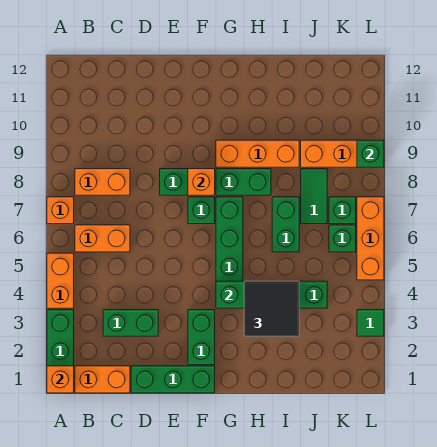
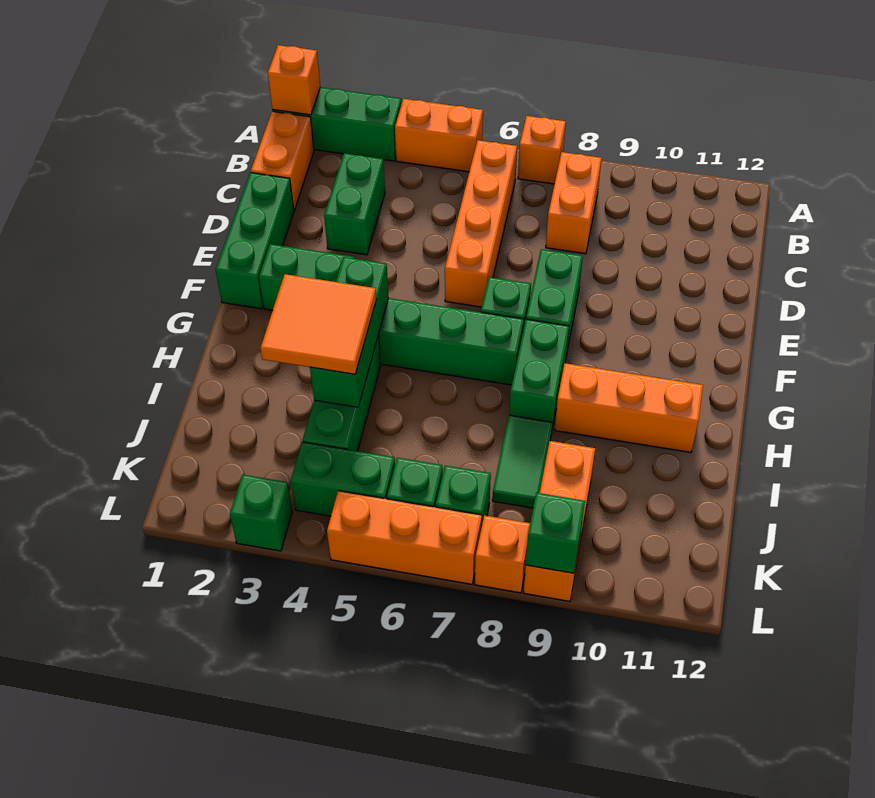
orange 1x2 brick [75,225,130,252] -> orange 1x4 brick [445,140,517,307]
orange 1x1 brick [188,169,215,195] -> orange 1x1 brick moved to [475,515,530,593]
orange 1x3 brick [216,140,299,167] -> orange 1x3 brick turned to [555,363,703,453]
black 2x2 tile [244,281,299,336] -> orange 2x2 tile [260,274,376,374]
green 1x2 brick [272,197,299,252] -> green 1x2 brick moved to [291,442,395,516]
green 1x2 tile [301,169,327,224] -> green 1x2 tile turned to [492,415,553,508]
green 1x1 tile [357,310,384,336] -> green 1x1 brick [230,475,293,551]

